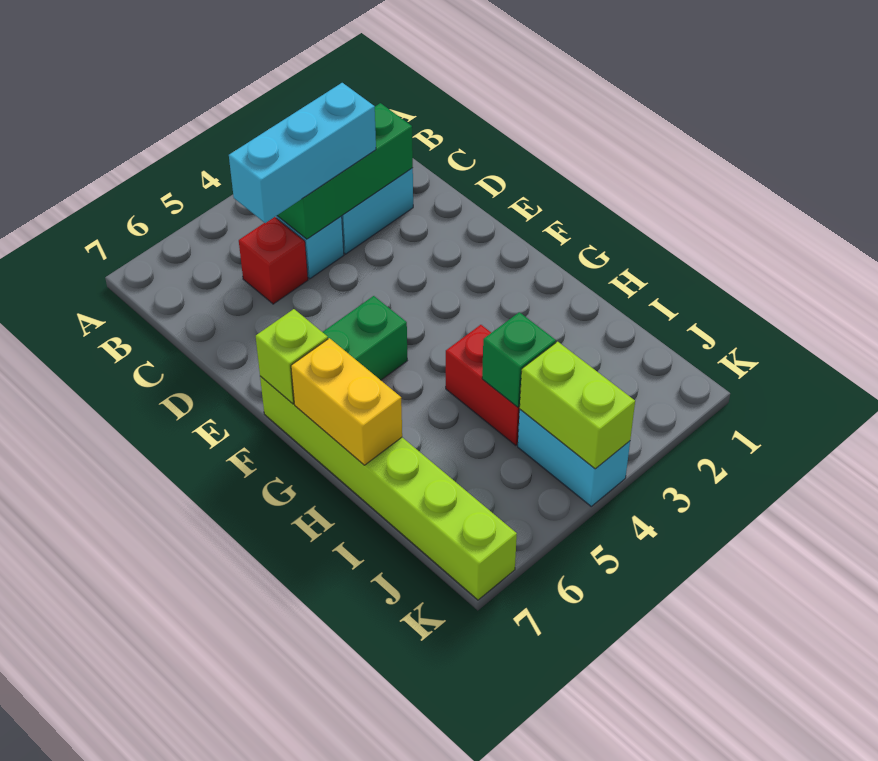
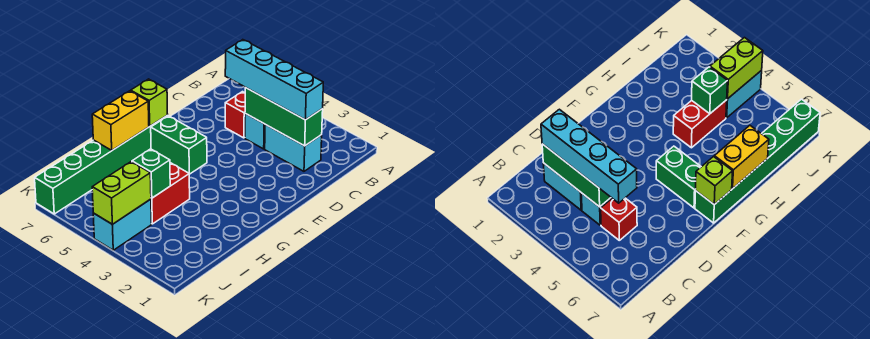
cyan 1x3 brick [229,83,376,223] -> cyan 1x4 brick [225,40,323,120]
lime 1x6 brick [260,376,517,600] -> green 1x6 brick [35,115,168,214]

